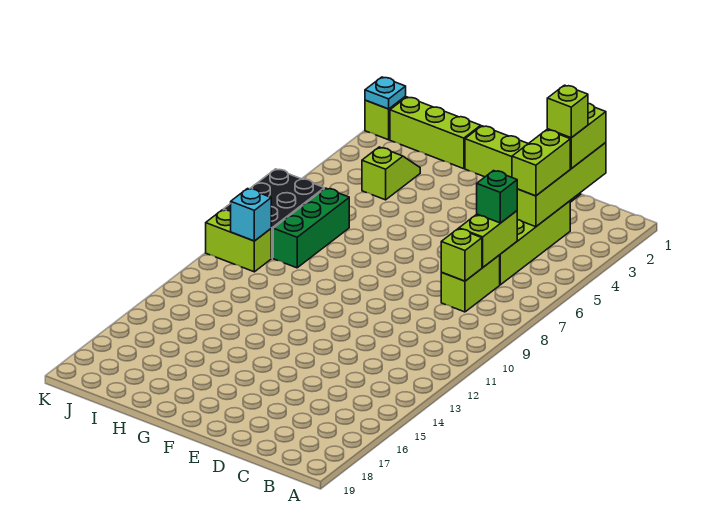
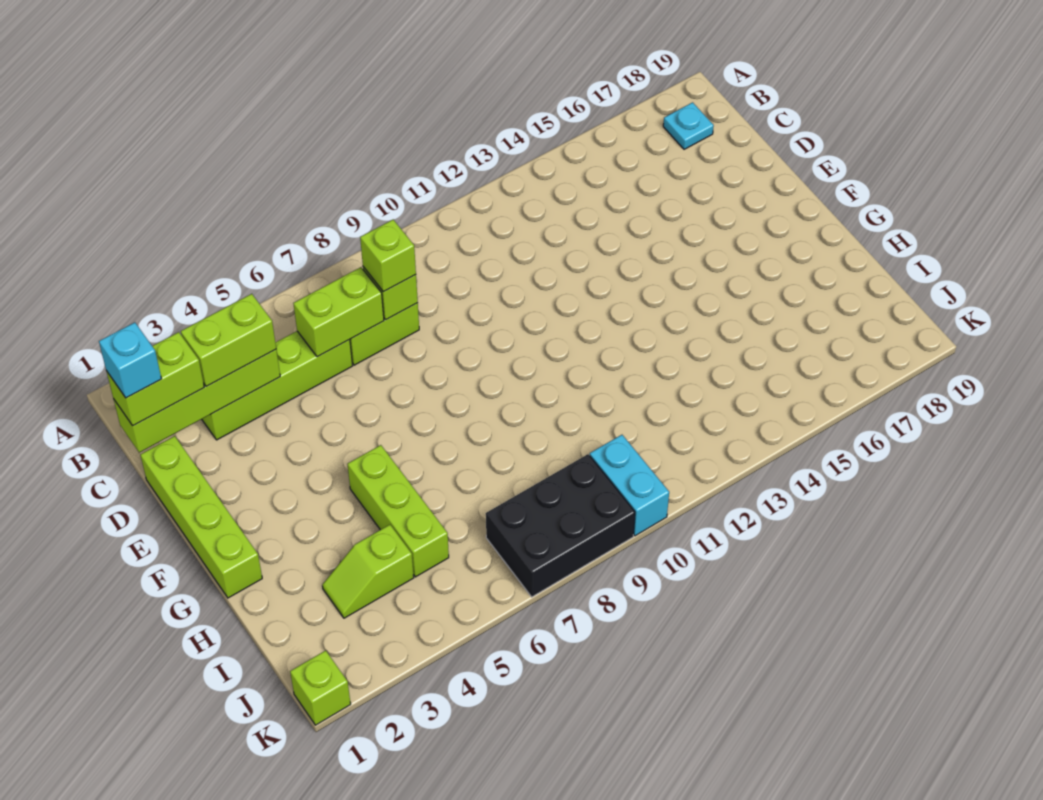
lime 1x1 brick [547,85,588,138] -> lime 1x1 brick moved to [360,220,416,292]
green 1x1 brick [477,171,517,223] -> none
lime 1x3 brick [390,97,481,169] -> lime 1x3 brick moved to [347,445,449,577]
green 1x3 brick [273,188,349,268] -> none
lime 1x2 brick [206,210,271,272] -> cyan 1x2 brick [590,435,669,536]
cyan 1x1 brick [231,189,271,241] -> cyan 1x1 brick moved to [99,322,161,398]
cyan 1x1 plate [365,77,406,109] -> cyan 1x1 plate moved to [663,102,714,149]

